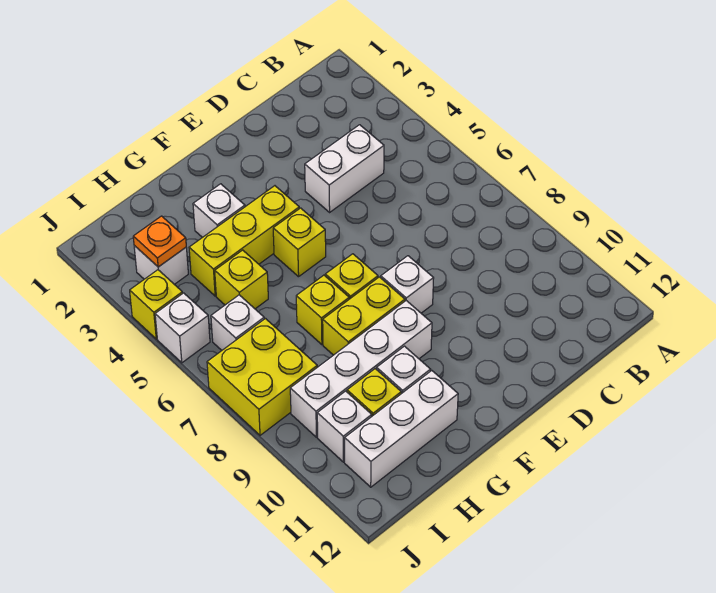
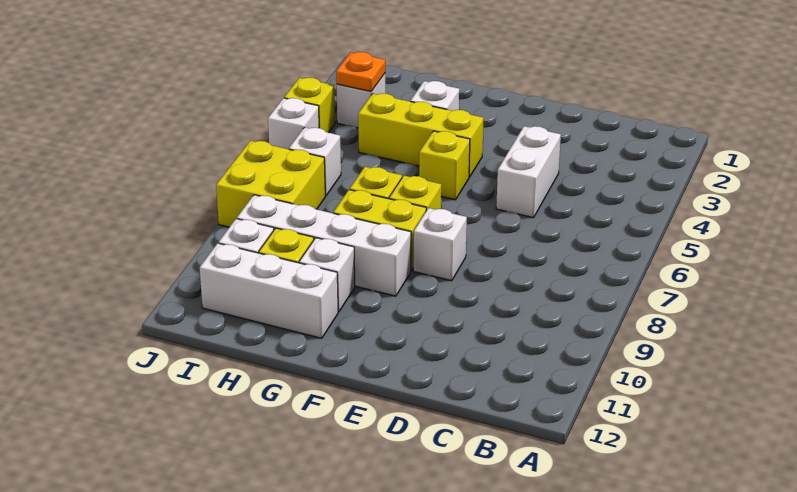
white 1x2 brick [305,125,384,212] -> white 1x2 brick turned to [496,126,561,218]
yellow 1x1 brick [215,250,268,309] -> none

